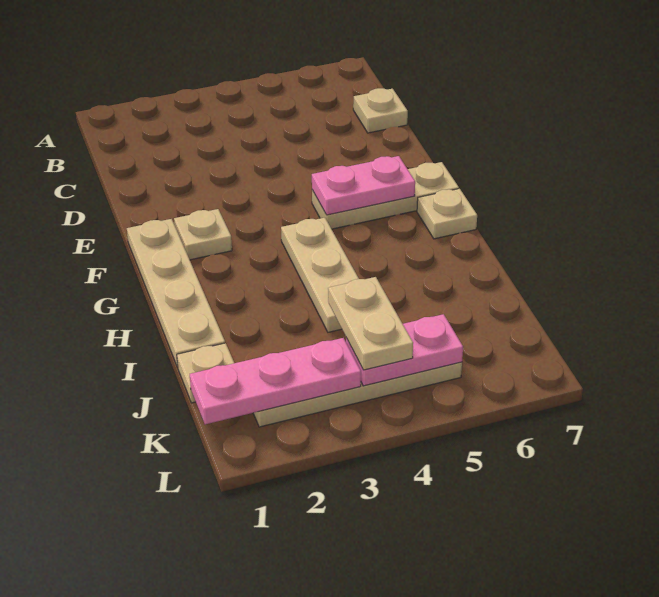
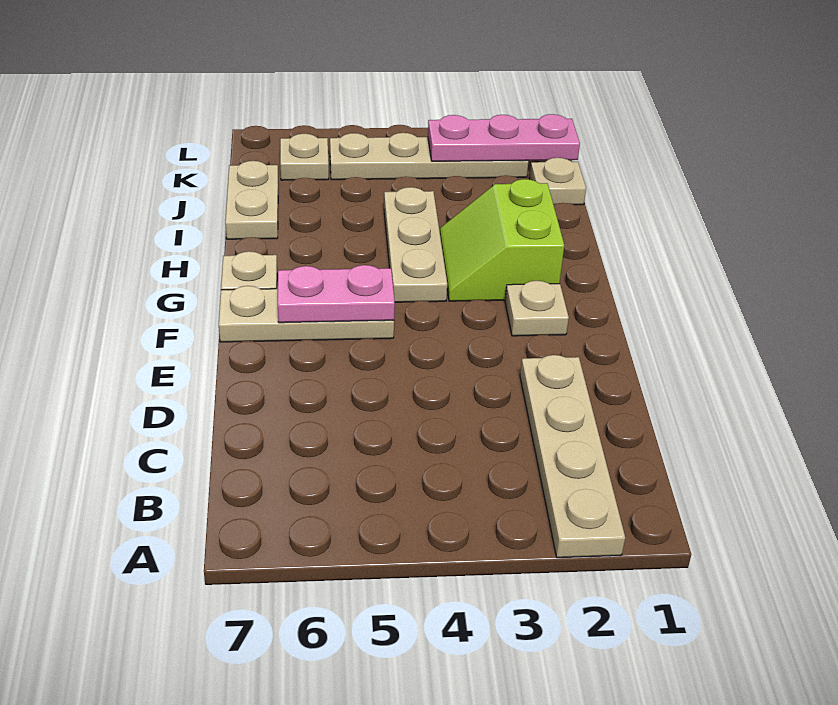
tan 1x1 plate [353,88,408,133] -> tan 1x1 plate moved to [280,134,329,180]
tan 1x4 plate [127,219,225,367] -> tan 1x4 plate moved to [520,355,625,558]
none -> lime 2x2 slope [440,179,564,301]
tan 1x2 plate [328,277,413,370] -> tan 1x2 plate moved to [225,161,278,239]
pink 1x2 plate [346,314,463,386] -> none

